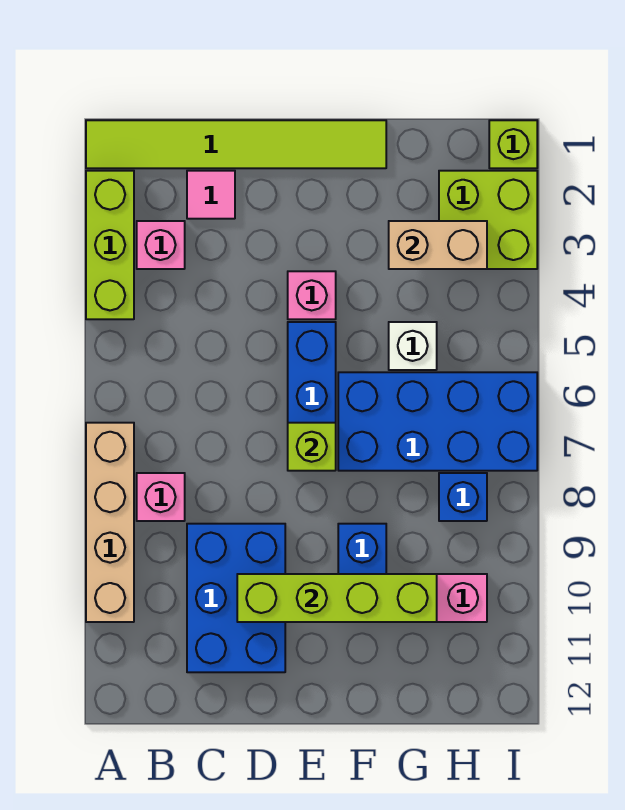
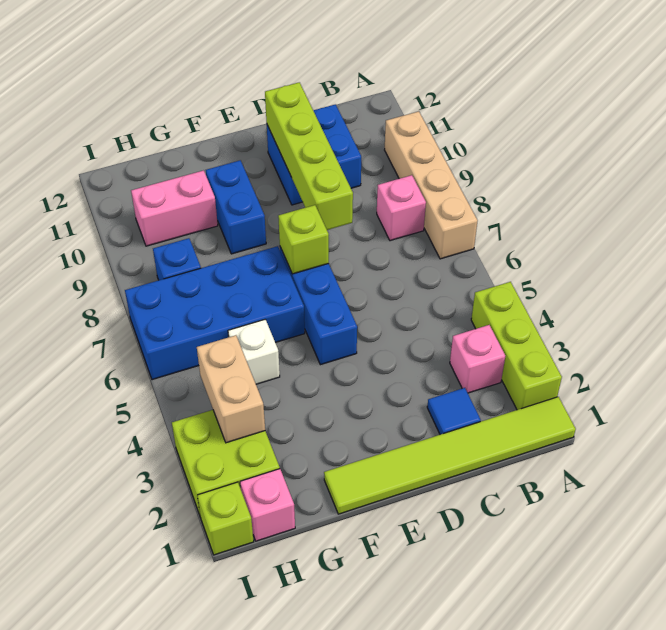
pink 1x1 tile [187,171,235,219] -> blue 1x1 tile [427,388,481,435]
blue 2x3 brick [187,524,285,672] -> blue 2x2 brick [267,104,361,205]
lime 1x4 brick [237,574,437,622] -> lime 1x4 brick turned to [265,82,353,230]
pink 1x1 brick [288,271,336,319] -> pink 1x1 brick moved to [240,469,295,541]
tan 1x2 brick [389,221,487,269] -> tan 1x2 brick turned to [197,335,265,443]

